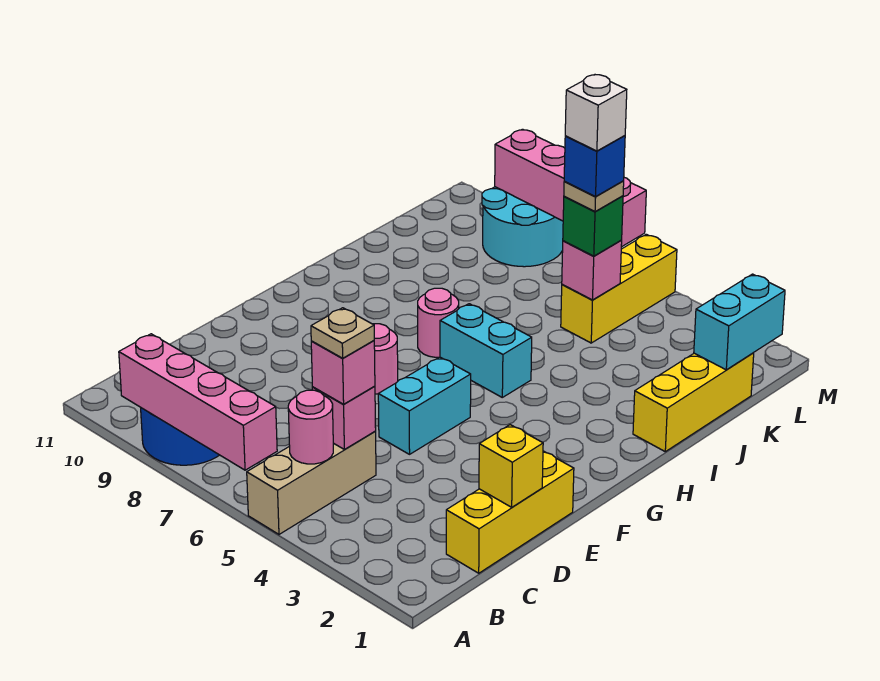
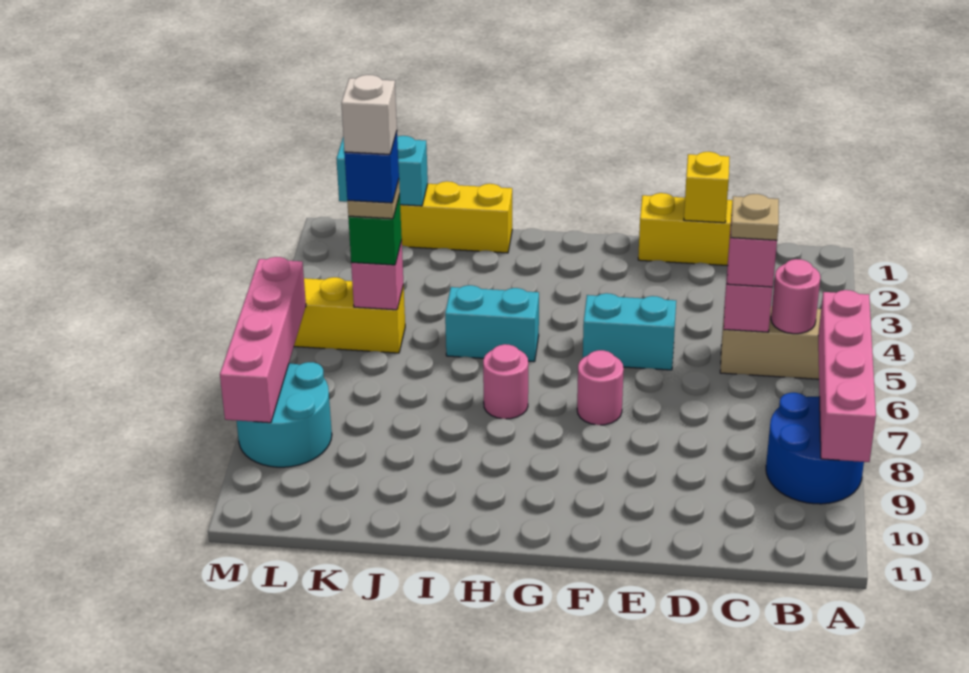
cyan 1x2 brick [440,304,532,397] -> cyan 1x2 brick turned to [445,285,539,362]

